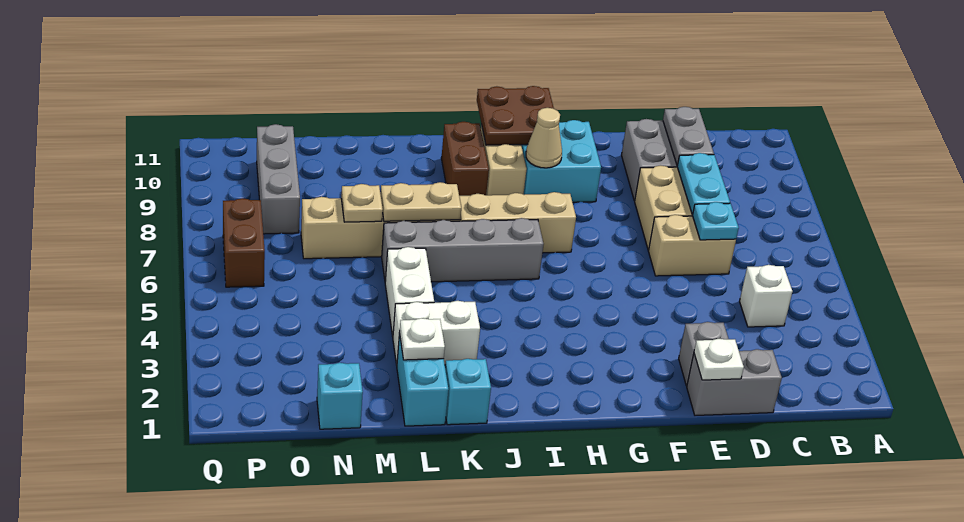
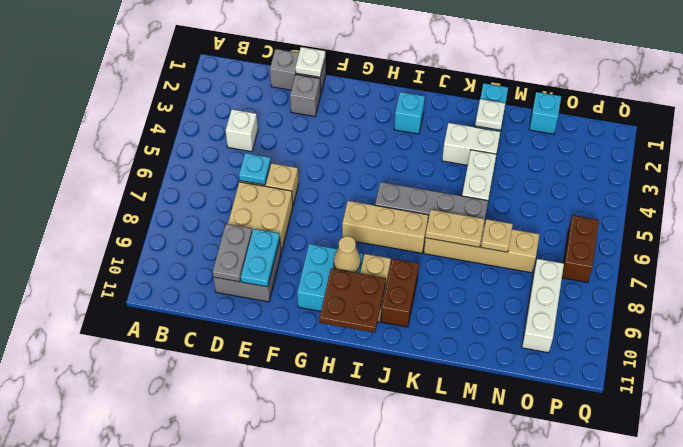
cyan 1x2 plate [677,153,730,215] -> cyan 1x2 plate moved to [241,229,280,287]
cyan 1x1 brick [445,359,491,425] -> cyan 1x1 brick moved to [394,92,425,134]
grey 1x3 brick [257,124,300,234] -> white 1x3 brick [522,259,564,353]

